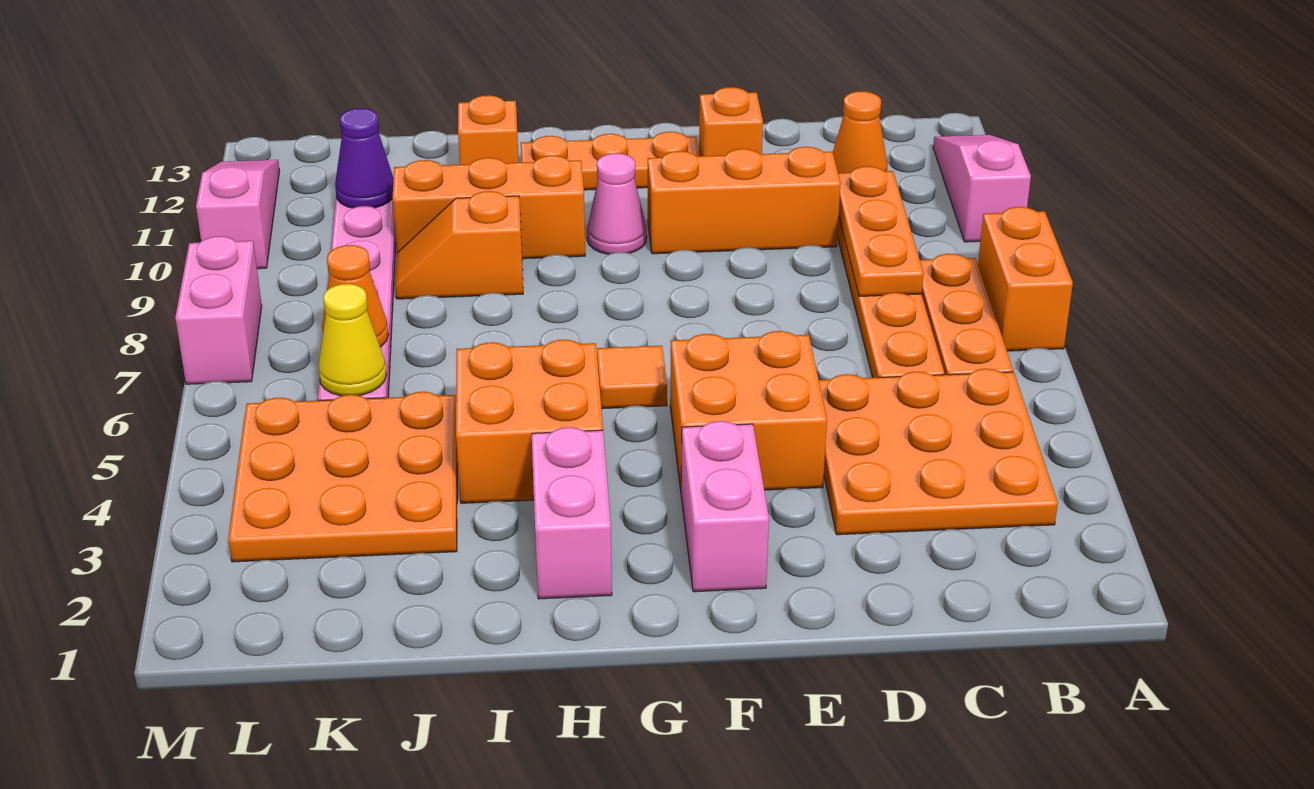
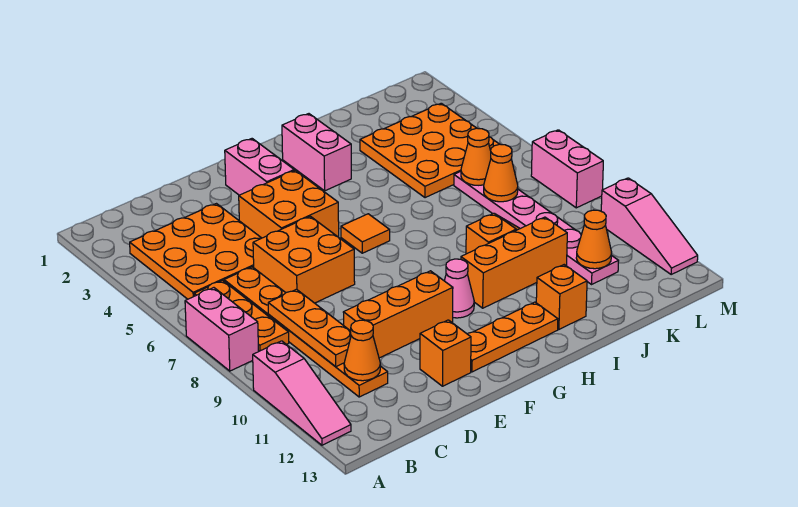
orange 1x2 brick [978,207,1073,351] -> pink 1x2 brick [185,288,259,371]
orange 2x2 brick [456,340,603,503] -> orange 2x2 brick moved to [253,216,355,303]
yellow 1x1 cone [318,284,386,396] -> orange 1x1 cone [461,128,491,185]
purple 1x1 cone [335,108,394,208] -> orange 1x1 cone [576,210,612,269]

